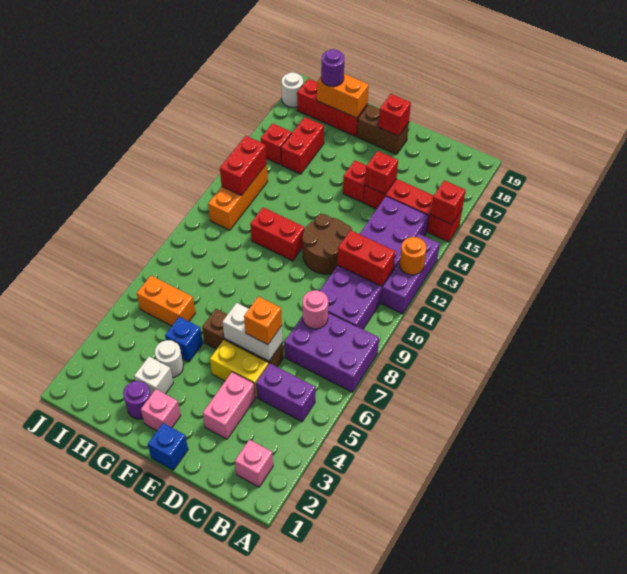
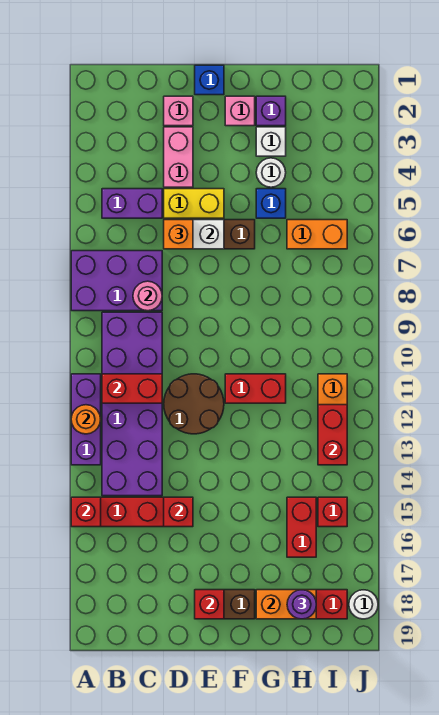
pink 1x1 brick [235,440,273,487] -> pink 1x1 brick moved to [164,96,193,126]
red 1x1 brick [343,160,367,202] -> none
purple 1x1 round brick [123,381,151,419] -> purple 1x1 brick [256,96,286,126]

